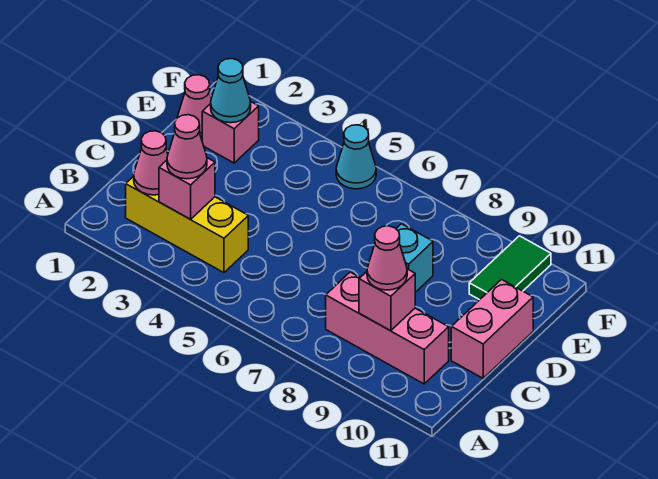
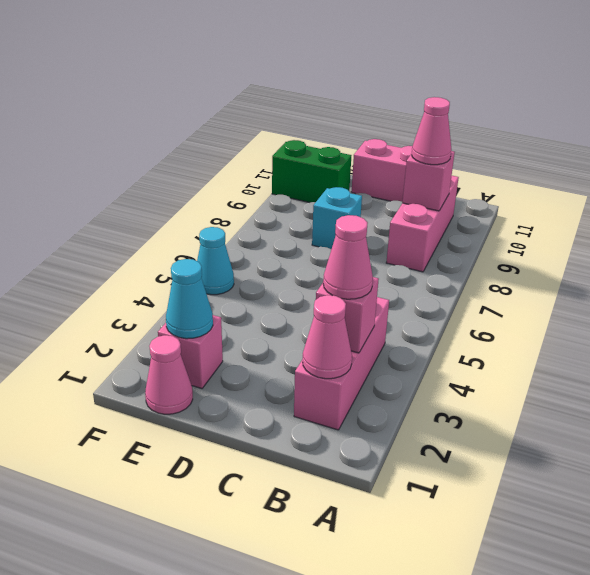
yellow 1x3 brick [126,176,248,273] -> pink 1x3 brick [294,297,389,430]
green 1x2 tile [469,236,551,300] -> green 1x2 brick [272,140,351,203]

